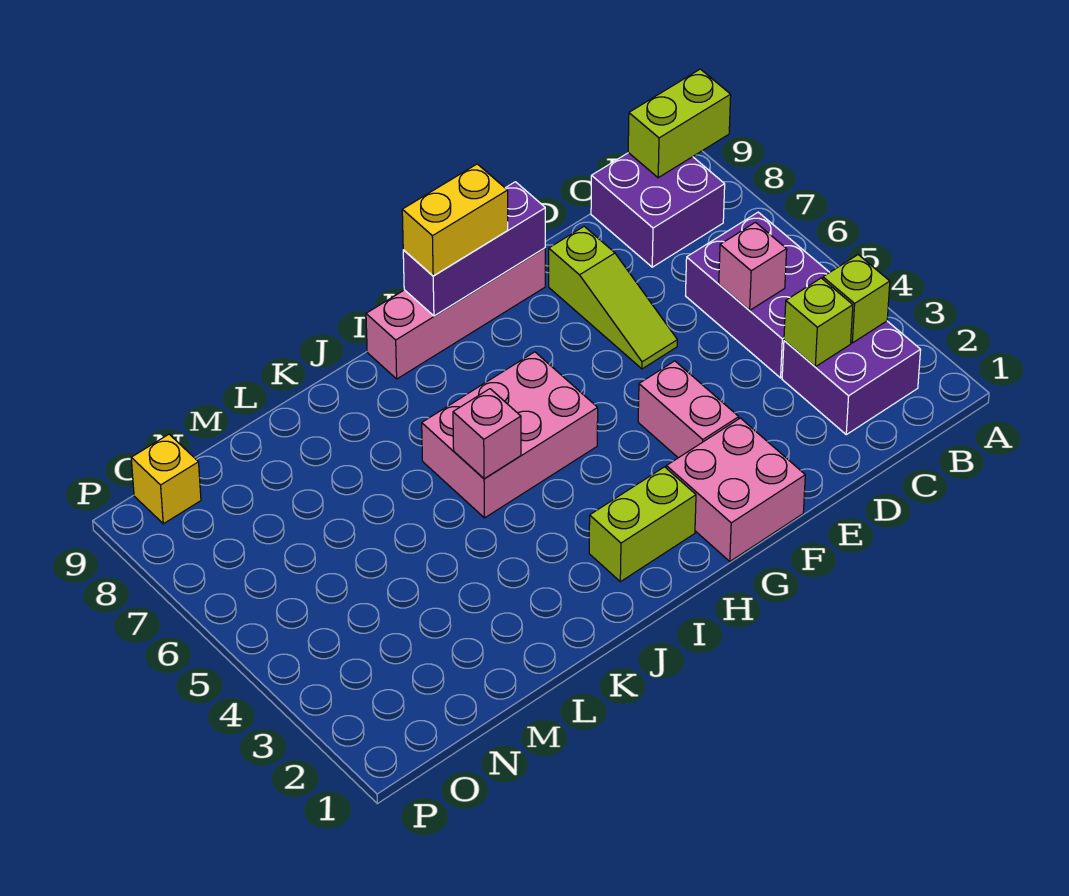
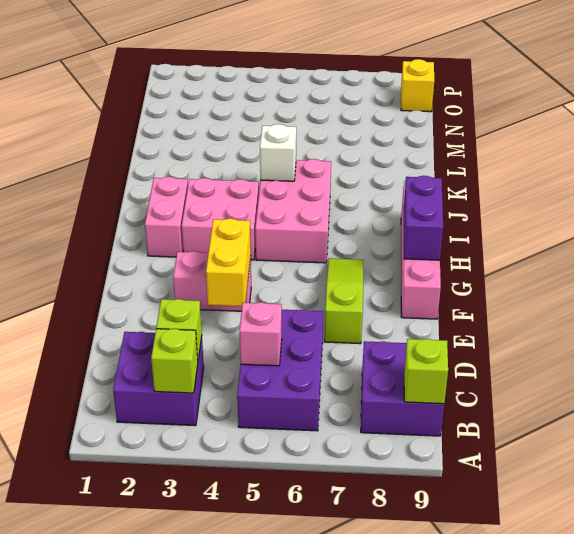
lime 1x2 brick [628,69,731,178] -> lime 1x1 brick [404,339,448,404]
purple 2x3 brick [686,212,830,378] -> purple 2x3 brick turned to [237,310,323,431]
lime 1x3 slope [549,226,677,369] -> lime 1x3 slope turned to [324,258,363,344]
pink 2x2 brick [666,418,805,561] -> pink 2x2 brick moved to [182,178,259,260]
purple 1x3 brick [403,182,545,316] -> purple 1x2 brick [404,176,443,260]
yellow 1x2 brick [402,164,508,276] -> yellow 1x2 brick moved to [206,218,251,306]
lime 1x2 brick [589,467,696,582] -> pink 1x2 brick [145,177,188,257]
pink 1x1 brick [453,389,521,479] -> white 1x1 brick [260,124,296,181]

